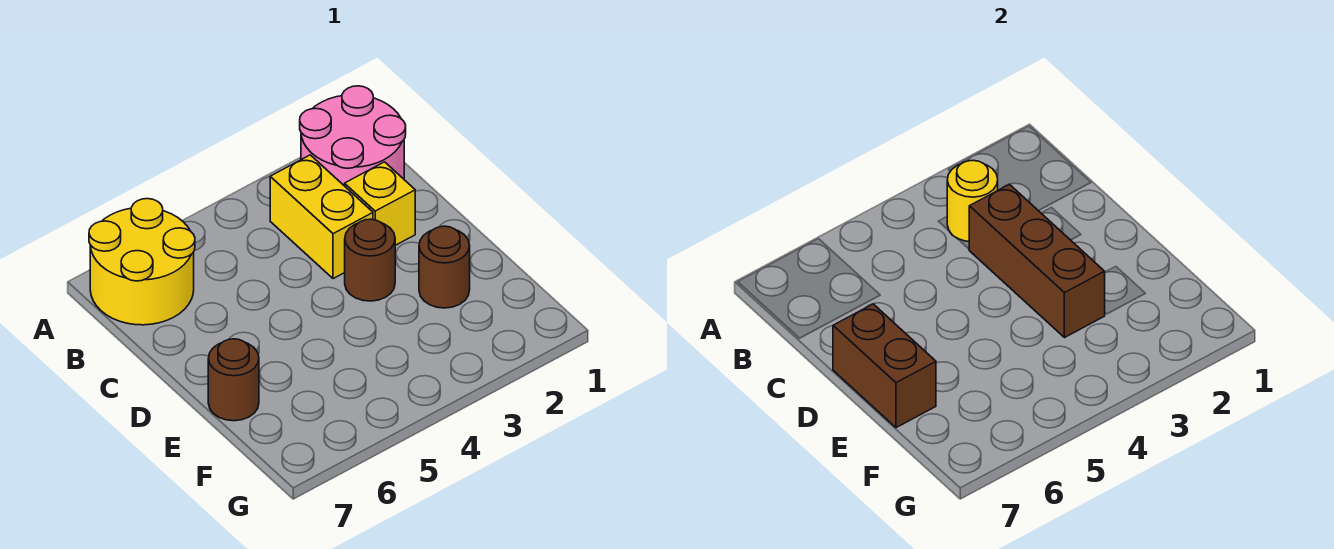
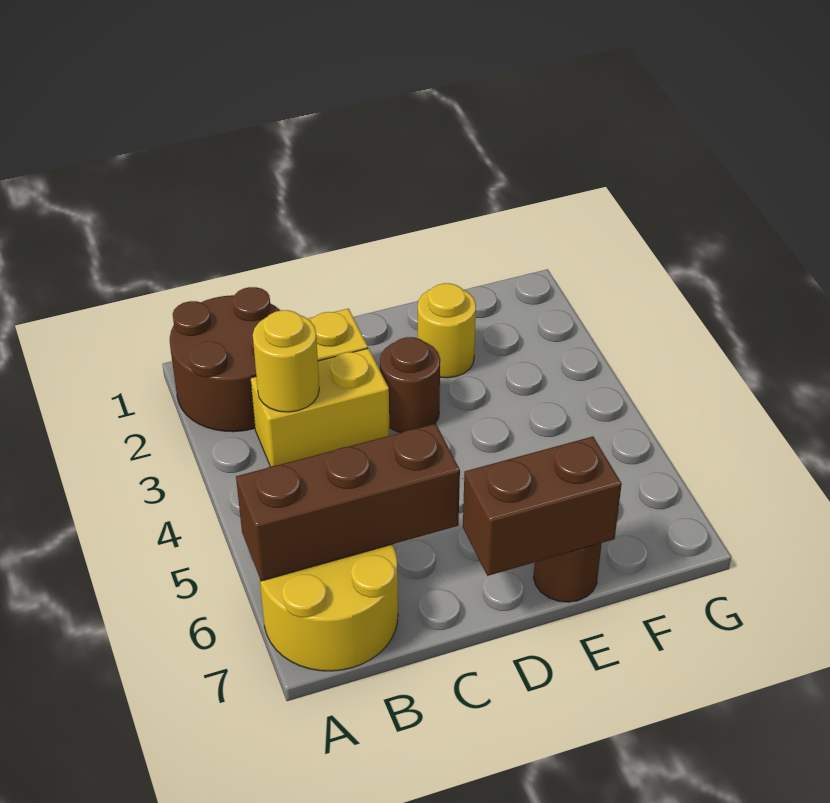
pink 2x2 round brick [300,86,406,186] -> brown 2x2 round brick [170,287,280,432]
brown 1x3 brick [969,184,1105,338] -> brown 1x3 brick moved to [236,424,460,581]
brown 1x1 round brick [419,226,470,308] -> yellow 1x1 round brick [418,283,476,378]

